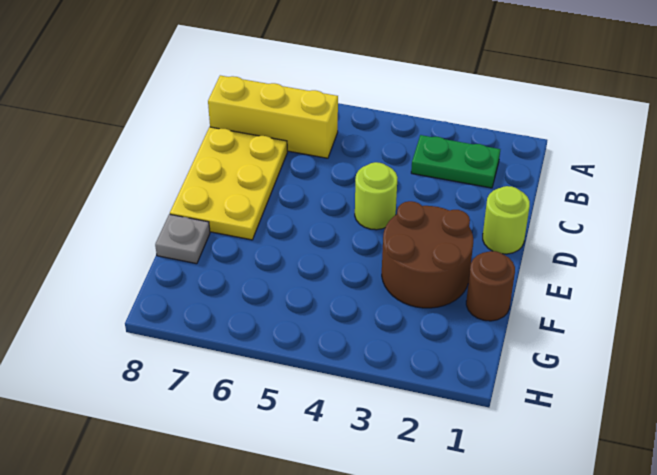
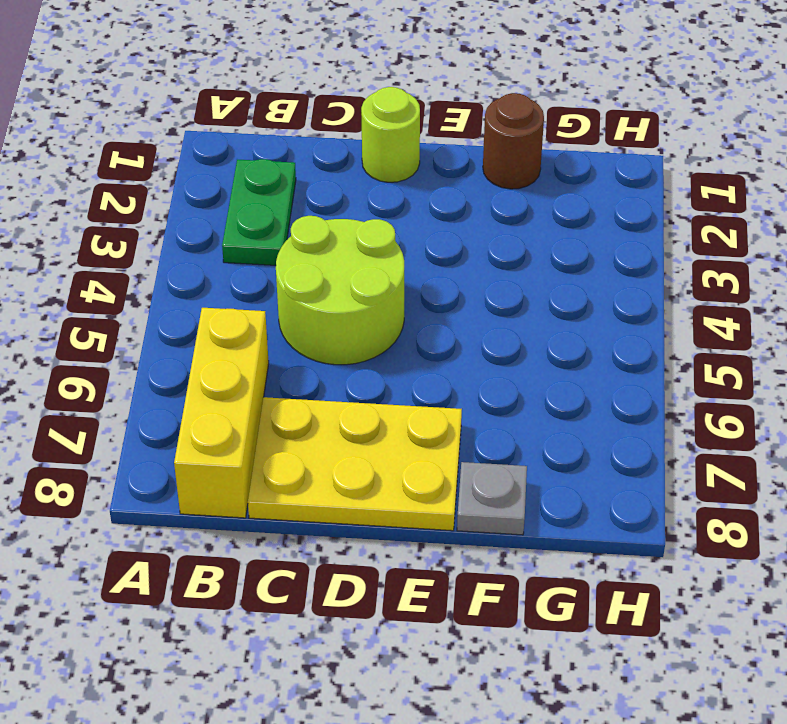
lime 1x1 round brick [355,162,398,230] -> lime 2x2 round brick [276,216,404,365]
brown 2x2 round brick [382,201,473,308] -> none

